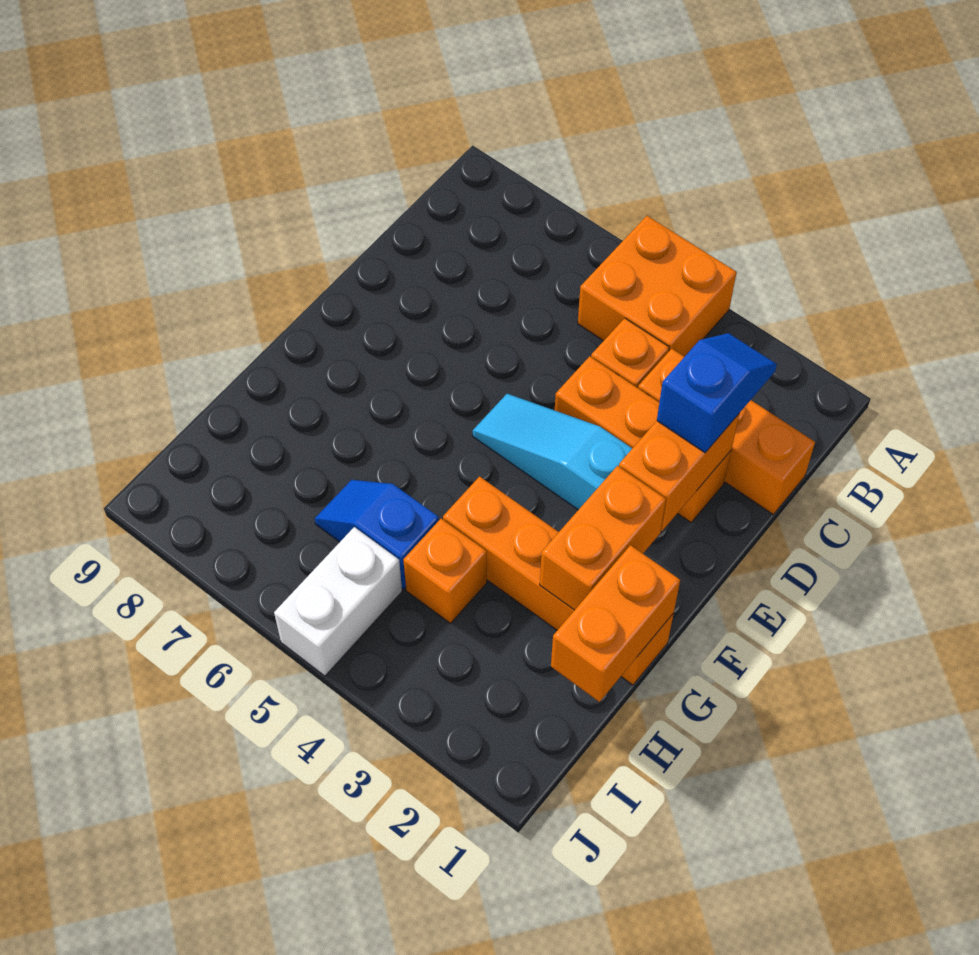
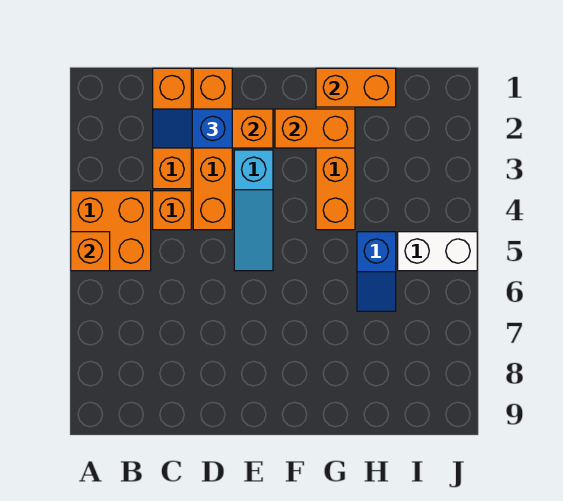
orange 1x3 brick [555,356,731,522] -> orange 1x4 brick [193,68,232,230]
orange 1x1 brick [403,519,487,623] -> orange 1x1 brick moved to [71,232,110,271]

